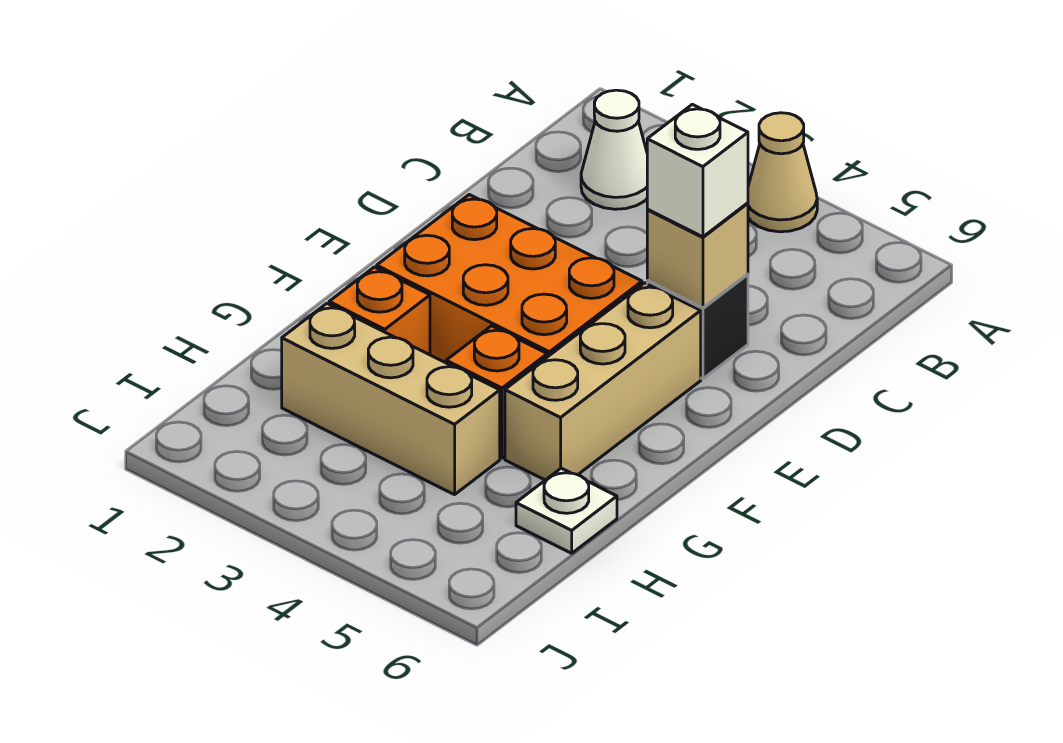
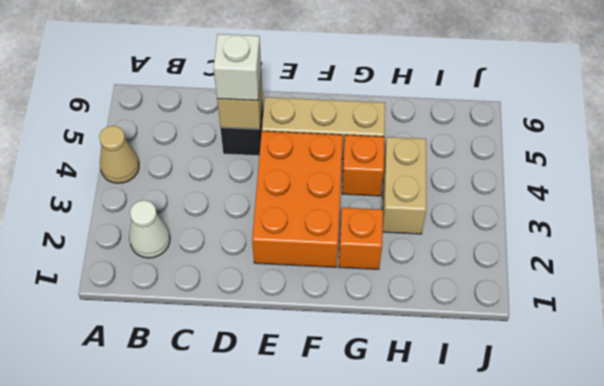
tan 1x3 brick [282,304,500,495] -> tan 1x2 brick [382,137,426,234]
white 1x1 plate [516,468,617,553] -> none

